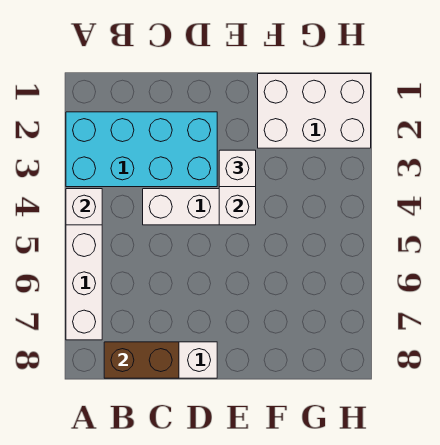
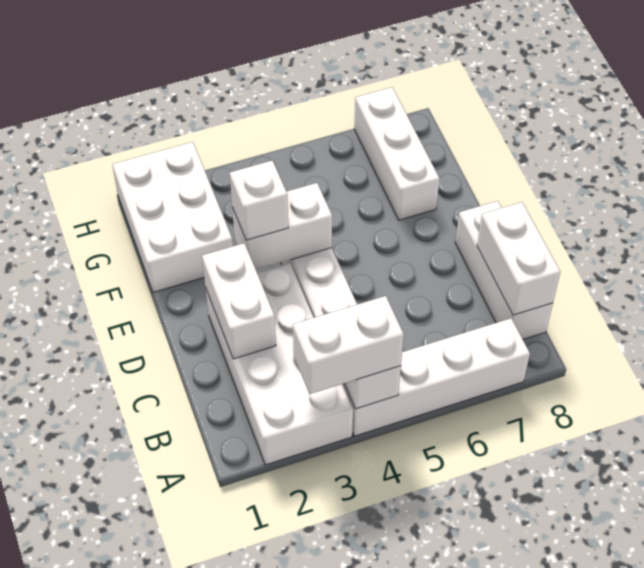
cyan 2x4 brick [66,112,217,187] -> white 2x4 brick [206,262,353,465]
none -> white 1x2 brick [293,296,404,394]
brown 1x2 brick [104,342,179,378] -> white 1x2 brick [477,202,560,315]
none -> white 1x2 brick [202,243,276,359]
none -> white 1x3 brick [354,87,440,220]

